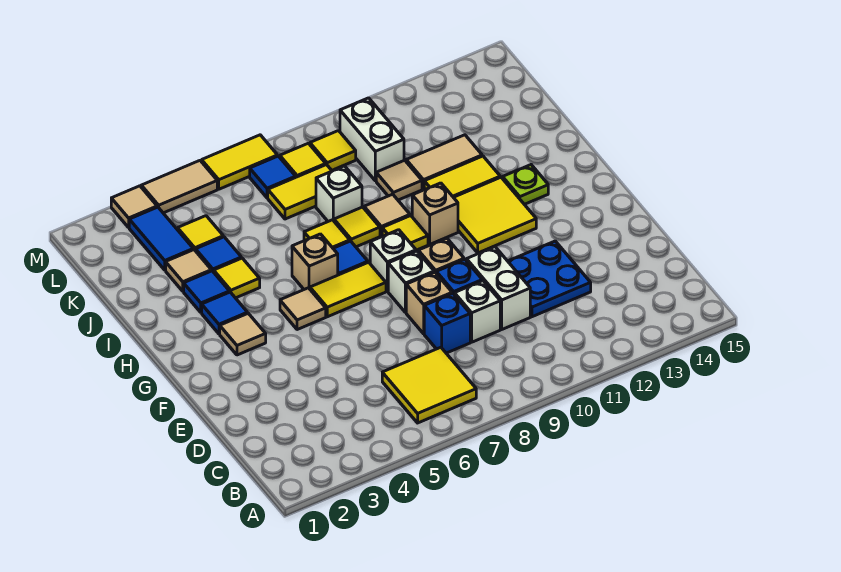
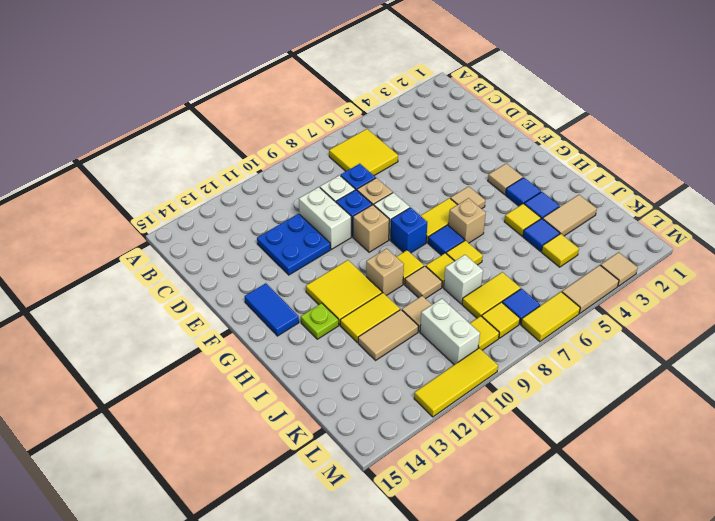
white 1x1 brick [370,230,416,291] -> blue 1x1 brick [390,208,427,253]
tan 1x1 tile [166,250,211,291] -> tan 1x2 tile [543,195,597,236]
blue 1x2 tile [129,207,193,270] -> blue 1x2 tile moved to [245,283,299,336]
none -> yellow 1x3 tile [414,348,498,417]

